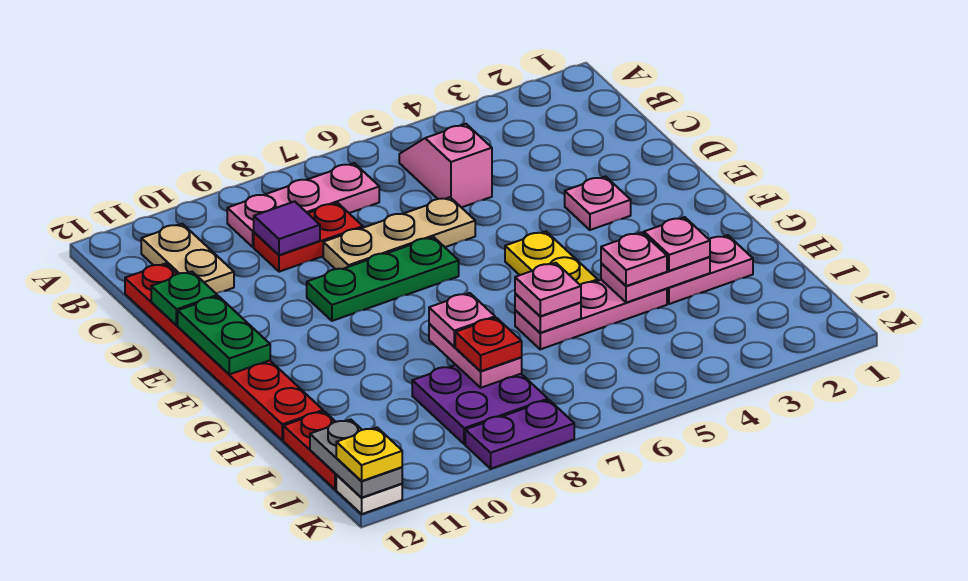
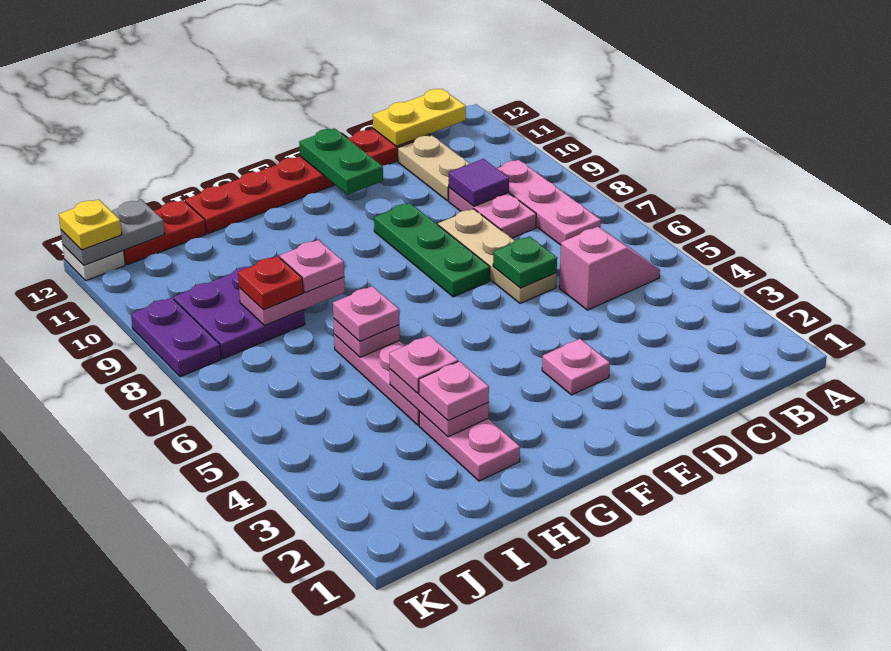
tan 1x2 plate [141,224,234,294] -> tan 1x2 plate turned to [398,135,470,201]
red 1x2 plate [254,203,363,272] -> pink 1x2 plate [449,188,536,238]
green 1x1 plate [151,272,217,325] -> green 1x1 plate moved to [493,236,557,288]
green 1x2 plate [178,296,270,374] -> green 1x2 plate turned to [299,128,383,195]
yellow 1x2 plate [505,231,598,285] -> yellow 1x2 plate moved to [373,89,466,146]

